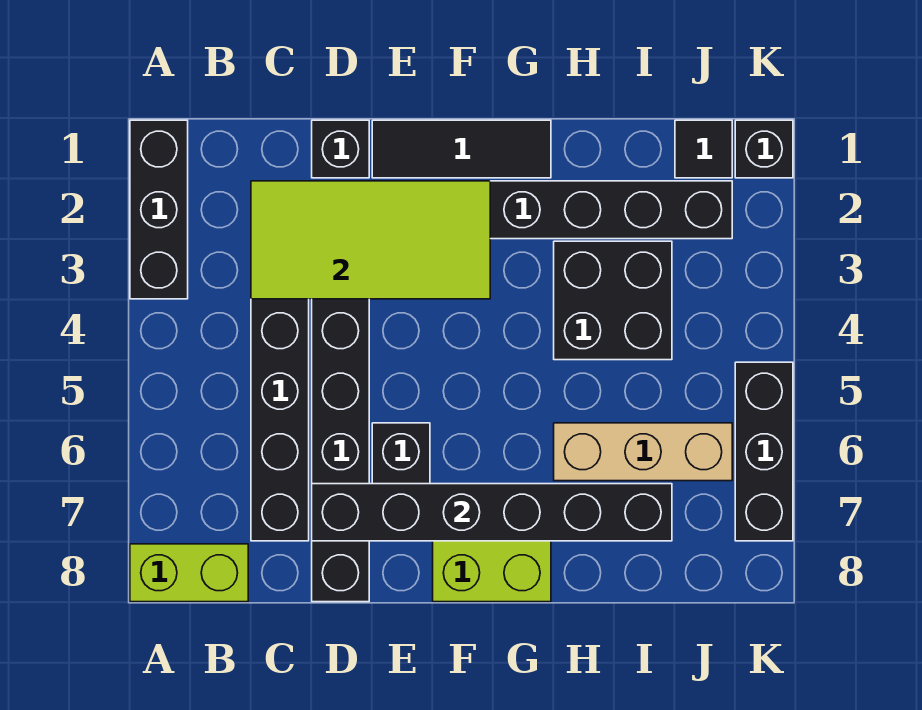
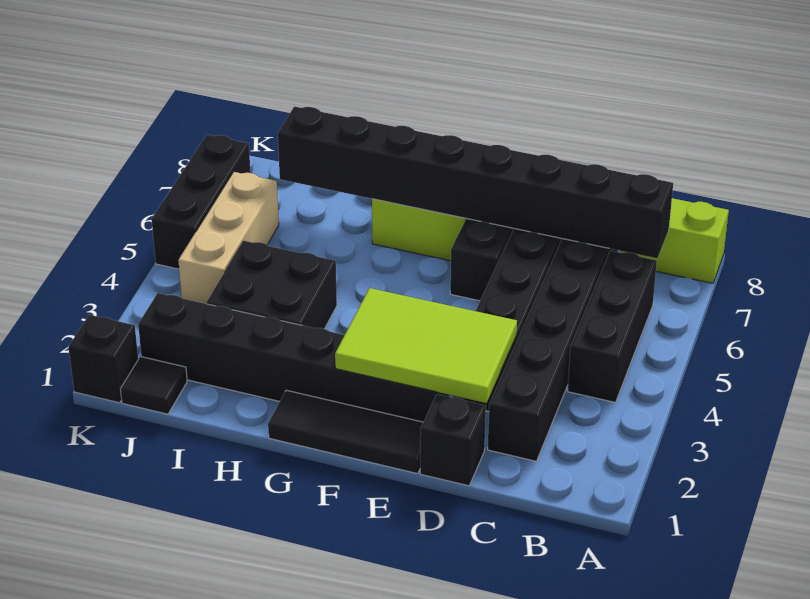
black 1x3 brick [130,120,188,299] -> black 1x3 brick moved to [568,251,657,402]
lime 2x4 tile [251,181,490,299] -> lime 2x3 tile [335,288,517,403]
black 1x6 brick [312,484,672,541] -> black 1x8 brick [278,106,673,258]
tan 1x3 brick [554,423,732,481] -> tan 1x3 brick turned to [178,172,279,304]

